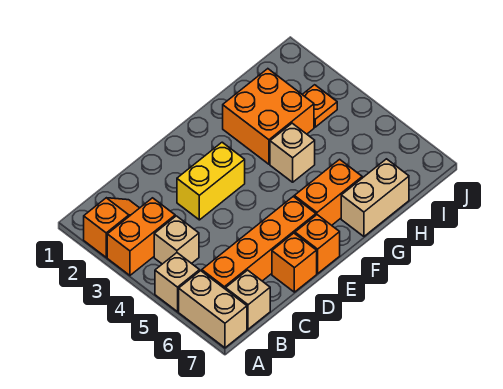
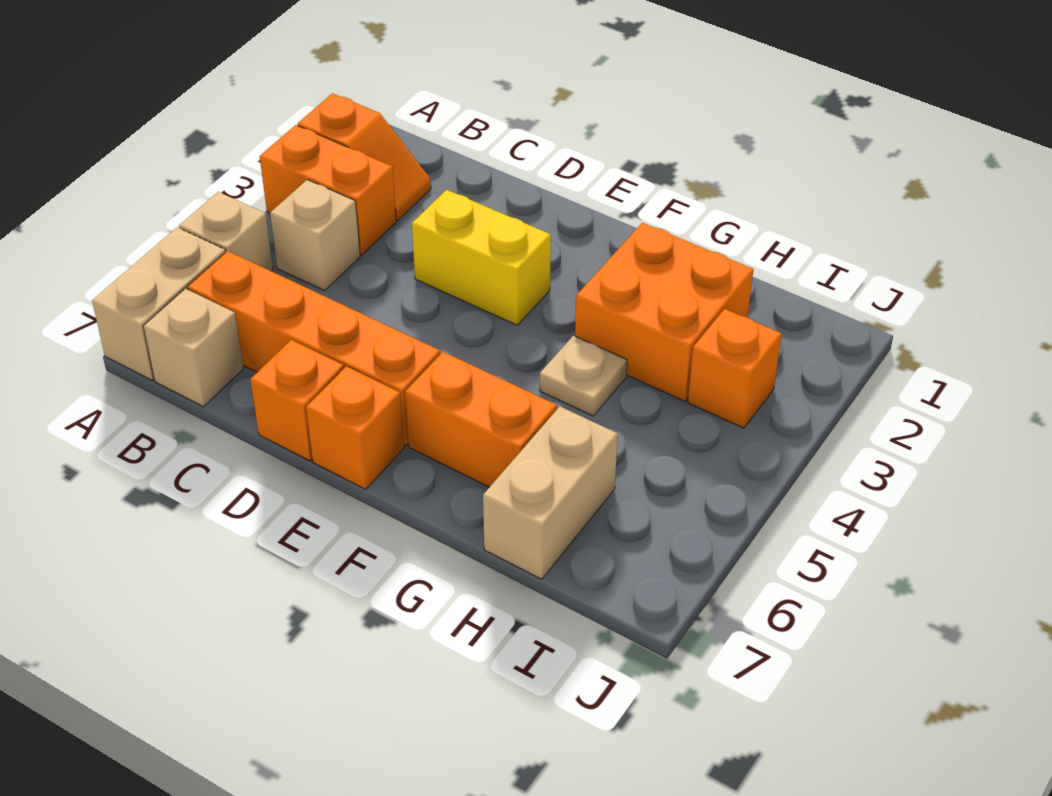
tan 1x1 brick [270,123,315,182] -> tan 1x1 plate [540,336,627,416]
tan 1x2 brick [341,159,409,236] -> tan 1x2 brick turned to [483,407,618,579]
orange 1x1 plate [302,85,337,127] -> orange 1x1 brick [688,309,782,428]

